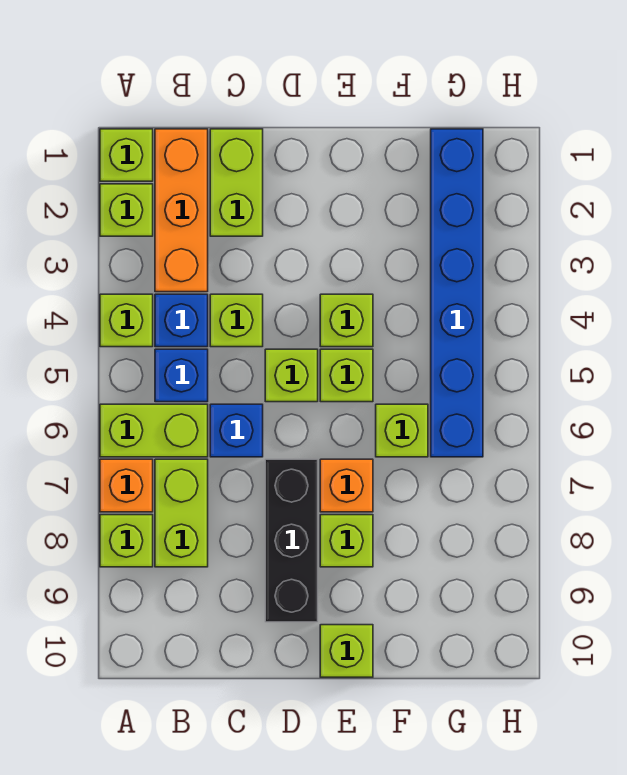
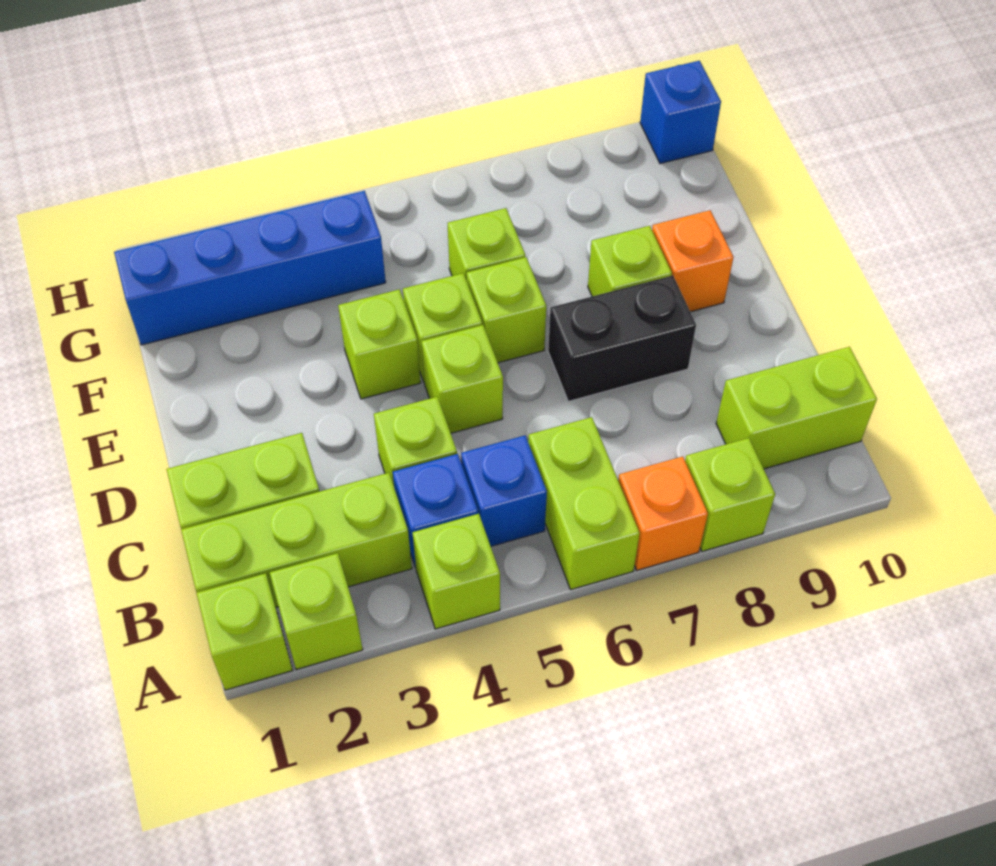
orange 1x3 brick [155,129,208,292] -> lime 1x3 brick [181,473,412,607]
lime 1x2 brick [155,459,208,567] -> lime 1x2 brick moved to [716,347,877,469]
blue 1x1 brick [210,404,263,457] -> blue 1x1 brick moved to [640,61,721,164]
black 1x3 brick [265,459,318,622] -> black 1x2 brick [548,276,696,401]
orange 1x1 brick [320,459,373,512] -> orange 1x1 brick moved to [652,210,734,312]
lime 1x1 brick [320,625,373,677] -> lime 1x1 brick moved to [467,257,546,363]
blue 1x6 brick [431,129,483,457] -> blue 1x4 brick [114,191,386,345]

